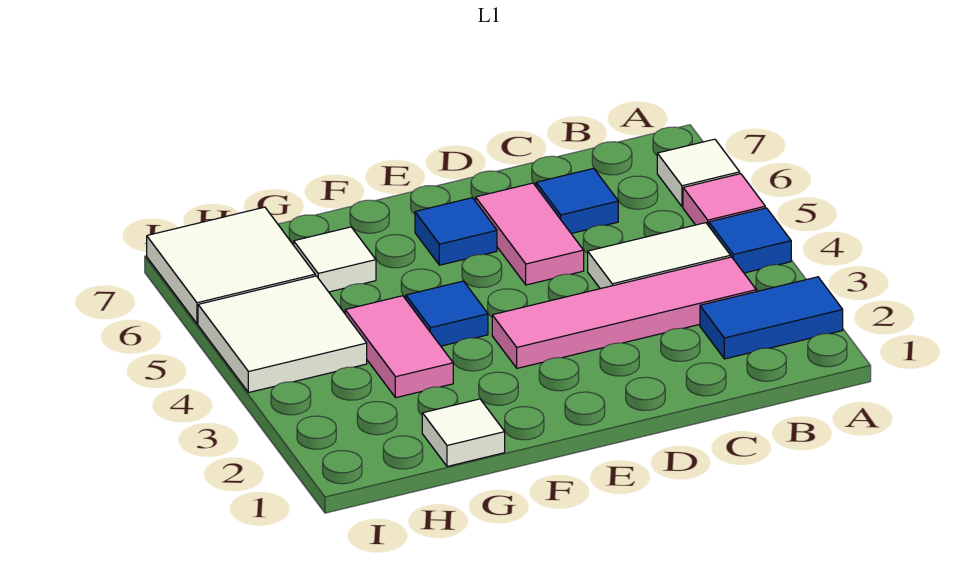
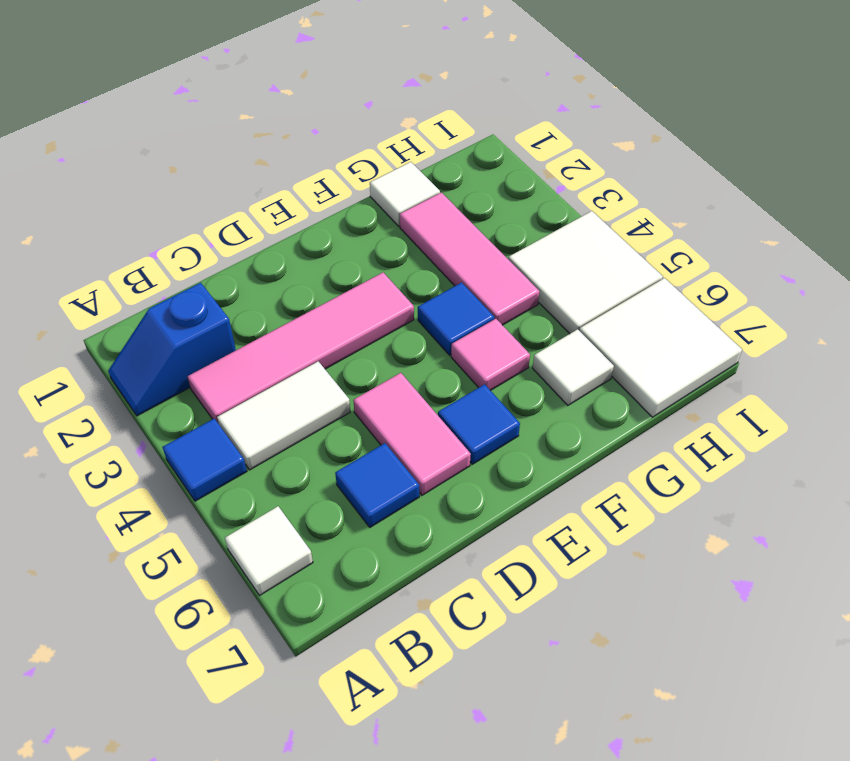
blue 1x2 tile [700,277,843,359] -> blue 1x2 slope [108,283,236,416]
pink 1x1 tile [683,174,765,226] -> pink 1x1 tile moved to [451,319,530,390]
pink 1x2 tile [345,296,453,398] -> pink 1x3 tile [400,193,540,325]

